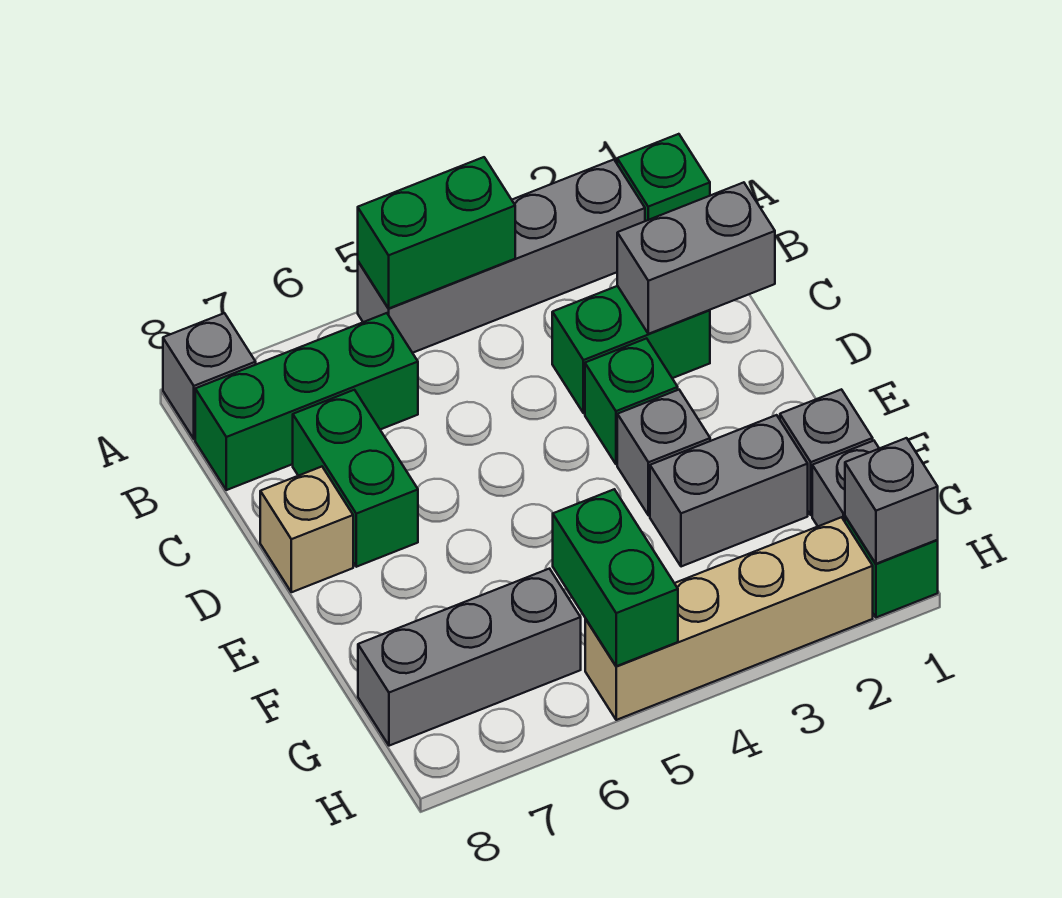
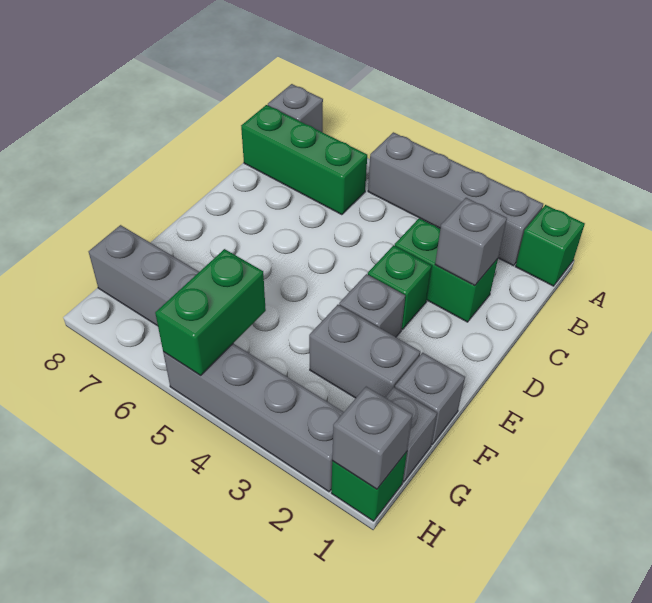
green 1x2 brick [358,157,515,308] -> none
grey 1x2 brick [617,182,775,334] -> grey 1x1 brick [435,198,507,286]
green 1x2 brick [293,390,418,567] -> none
tan 1x1 brick [260,467,353,592] -> none
tan 1x4 brick [585,517,873,720] -> grey 1x4 brick [163,344,344,492]

